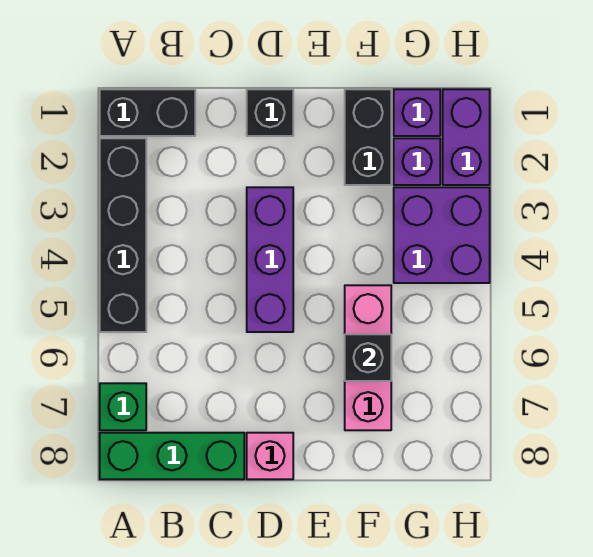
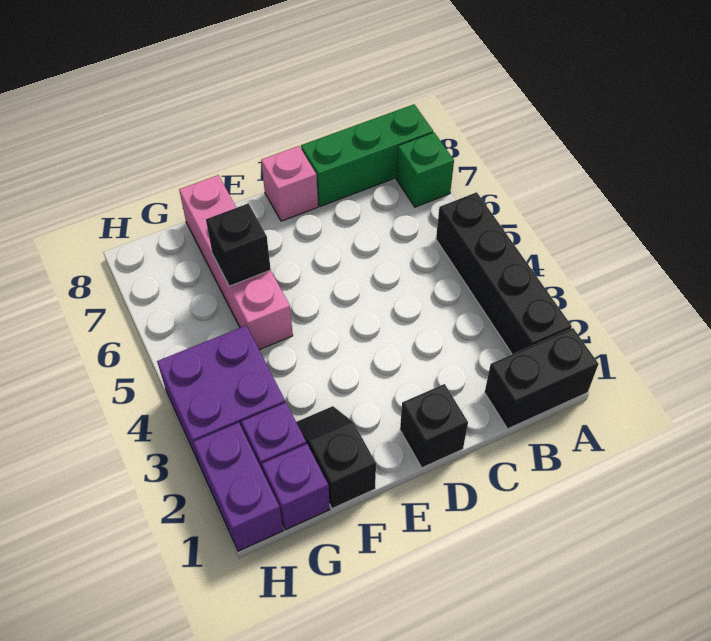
purple 1x3 brick [247,187,293,332] -> none
black 1x2 brick [345,89,391,185] -> black 1x2 slope [296,406,376,509]
pink 1x3 brick [345,285,391,430] -> pink 1x4 brick [179,175,293,350]

